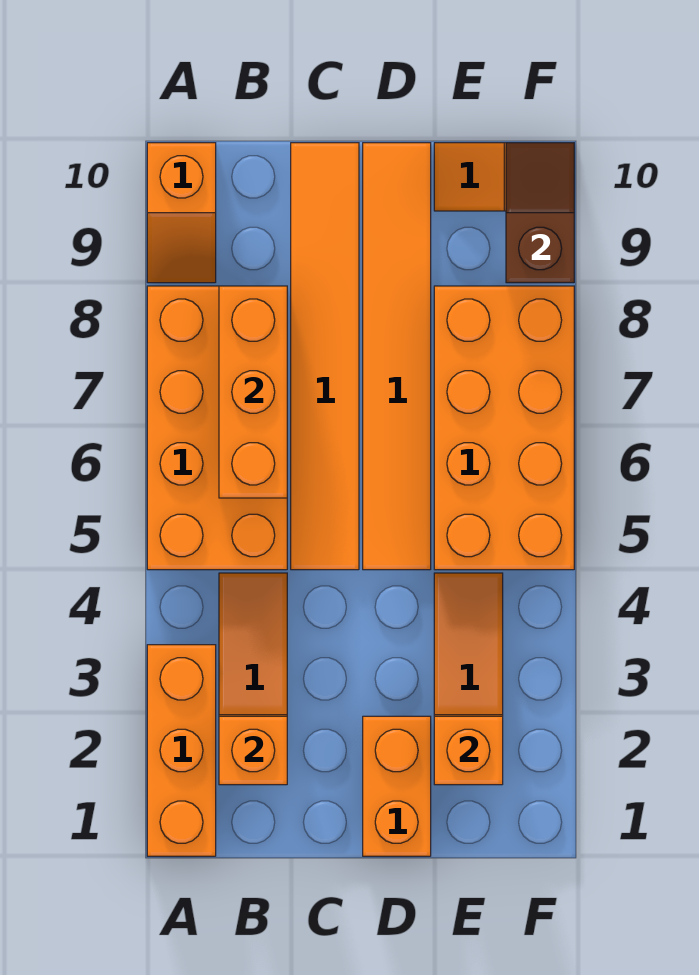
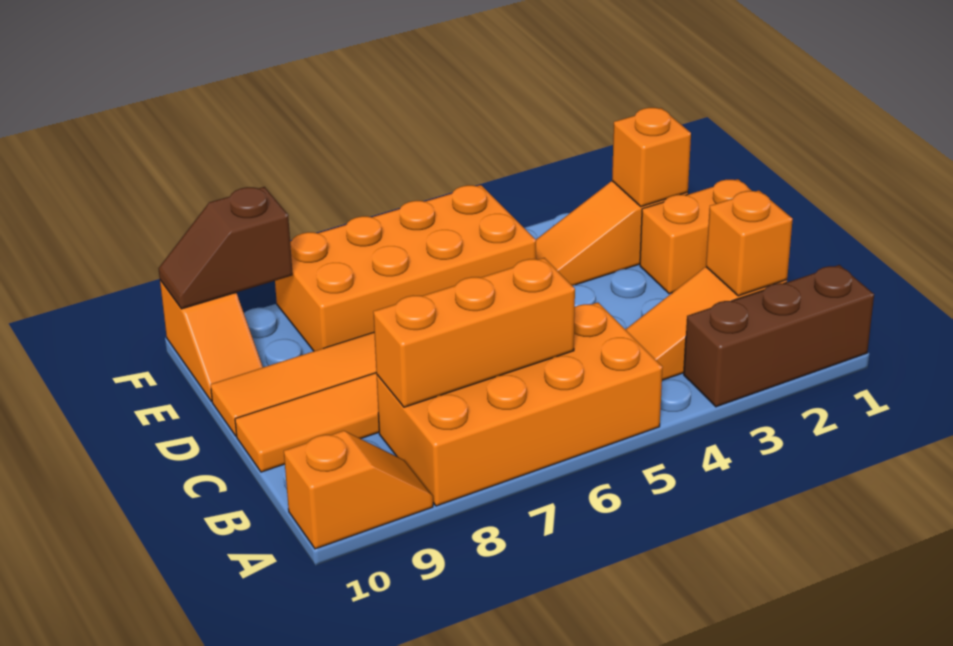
orange 1x3 brick [147,645,216,856] -> brown 1x3 brick [684,265,874,407]

